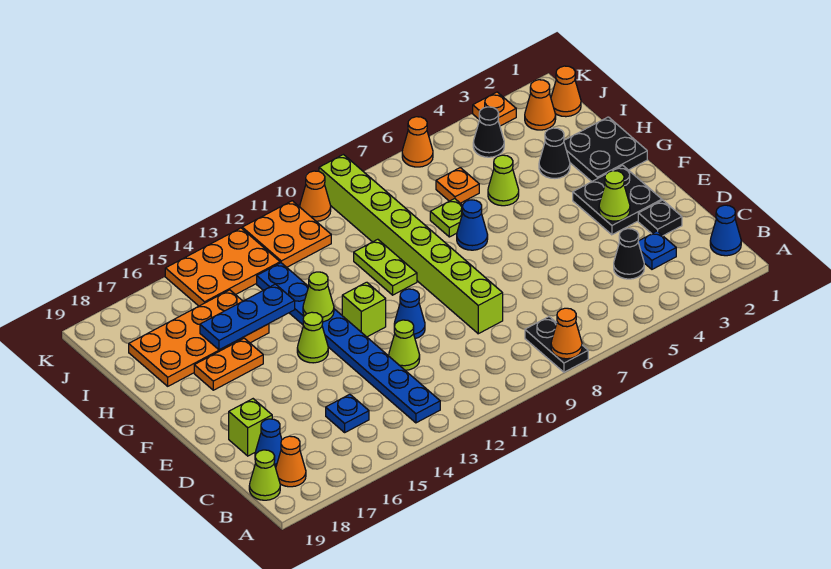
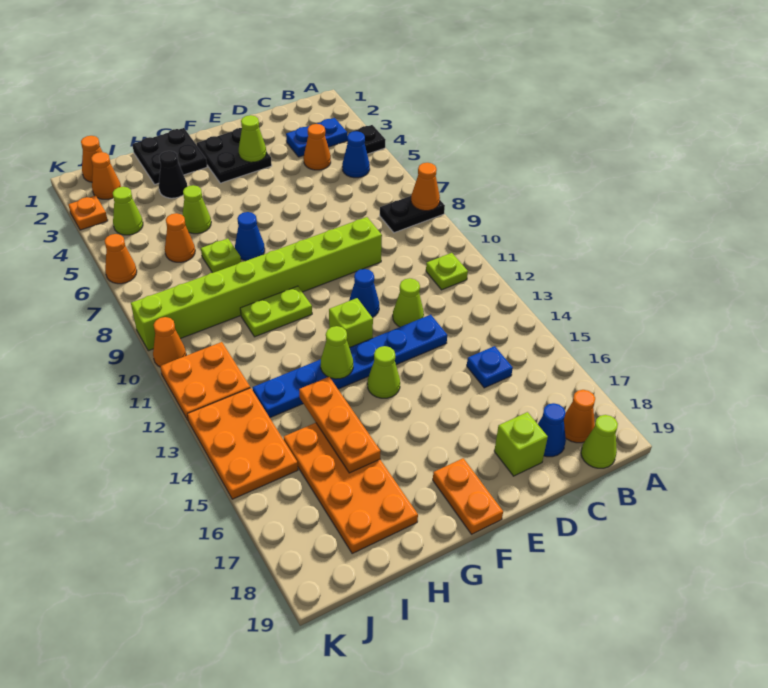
blue 1x1 cone [710,205,741,256] -> blue 1x1 cone moved to [342,131,370,178]
none -> lime 1x1 plate [426,253,468,290]
blue 1x8 plate [257,263,440,423] -> blue 1x6 plate [252,315,447,418]
blue 1x1 plate [638,231,676,269] -> blue 1x2 plate [286,118,347,157]
black 1x1 cone [614,229,644,279] -> orange 1x1 cone [304,124,331,170]
black 1x1 plate [638,200,682,236] -> black 1x1 plate moved to [349,125,386,154]
orange 1x2 plate [194,338,263,390] -> orange 1x2 plate moved to [433,458,503,534]
blue 1x3 plate [200,284,295,350] -> orange 1x3 plate [299,377,380,473]
orange 1x1 plate [436,168,479,203] -> orange 1x1 cone [165,213,195,262]
black 1x1 cone [473,107,504,157] -> lime 1x1 cone [113,187,143,235]

